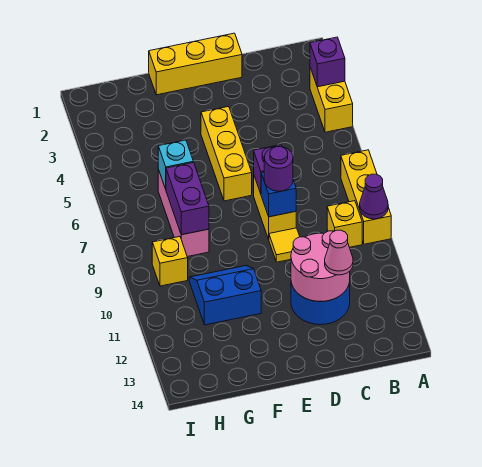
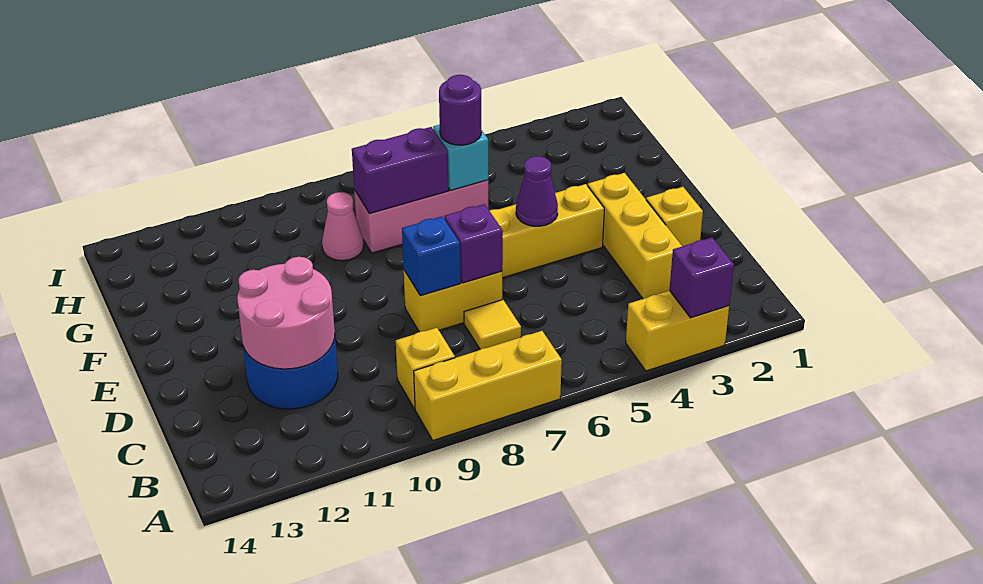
purple 1x1 cone [360,174,388,219] -> purple 1x1 cone moved to [516,156,558,226]
pink 1x1 cone [325,230,353,275] -> pink 1x1 cone moved to [322,192,364,261]
yellow 1x3 brick [149,33,242,95] -> yellow 1x3 brick moved to [588,173,682,299]
purple 1x1 round brick [264,146,293,191] -> purple 1x1 round brick moved to [439,75,481,145]
yellow 1x1 tile [269,228,300,262] -> yellow 1x1 tile moved to [464,300,521,349]
blue 2x2 slope [189,266,261,325] -> none
yellow 1x1 brick [152,236,188,286] -> yellow 1x1 brick moved to [646,187,703,246]

